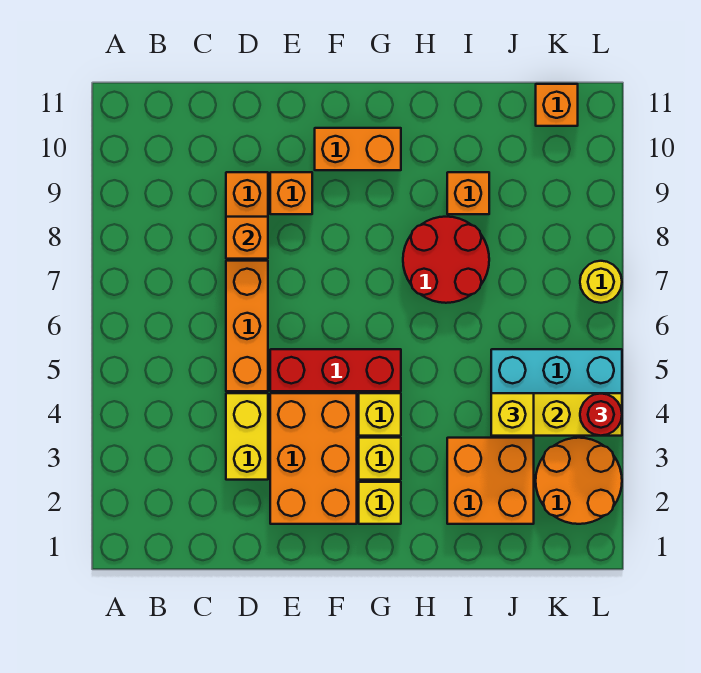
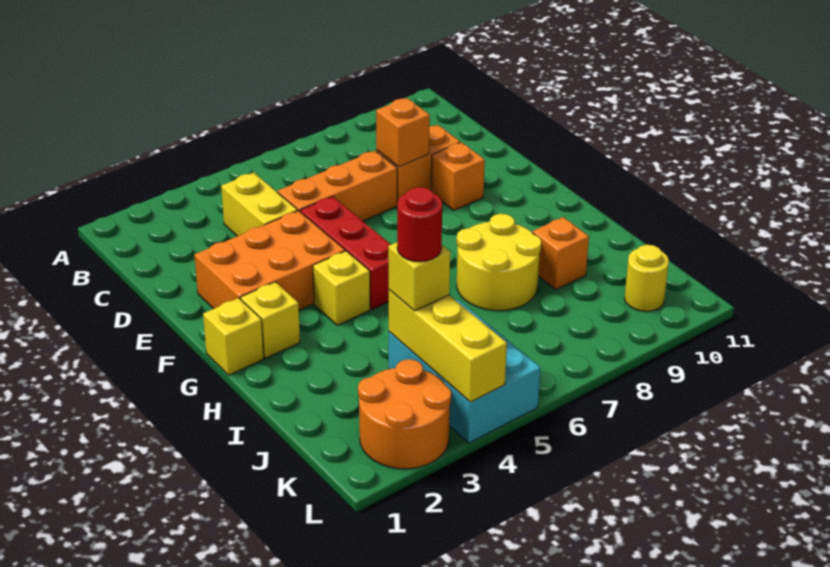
yellow 1x2 brick [226,393,268,480] -> yellow 1x2 brick turned to [221,173,298,236]
orange 1x2 brick [315,128,401,170] -> none
yellow 1x1 brick [359,438,401,480] -> yellow 1x1 brick moved to [203,298,264,375]
red 2x2 round brick [403,217,489,303] -> yellow 2x2 round brick [457,214,541,311]
orange 2x2 brick [447,438,534,524] -> none
orange 1x1 brick [536,84,578,126] -> none
red 1x1 round brick [580,393,622,436] -> red 1x1 round brick moved to [397,187,442,262]
yellow 1x1 round brick [580,261,622,303] -> yellow 1x1 round brick moved to [625,245,669,312]

